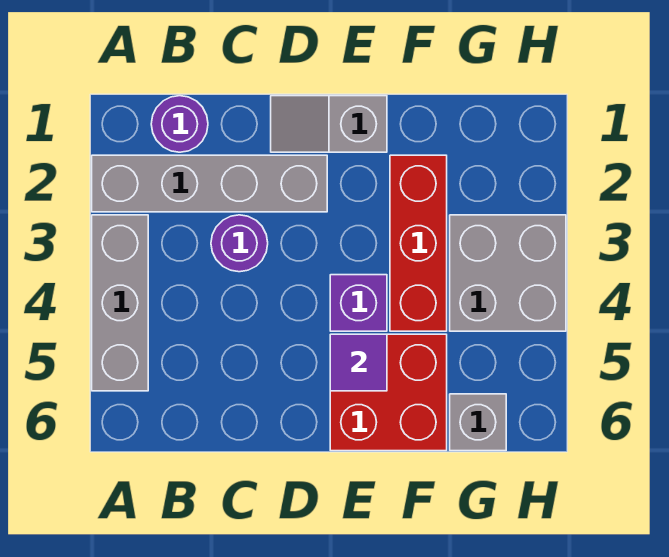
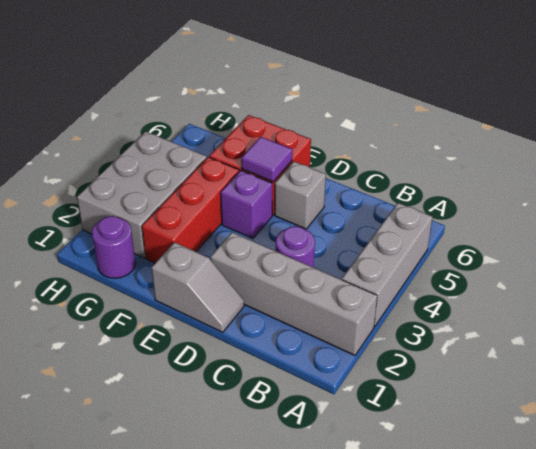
purple 1x1 round brick [151,96,208,152] -> purple 1x1 round brick moved to [92,216,135,278]
grey 2x2 brick [450,215,566,331] -> grey 2x3 brick [77,131,207,258]
grey 1x1 brick [450,394,506,451] -> grey 1x1 brick moved to [275,162,326,229]

